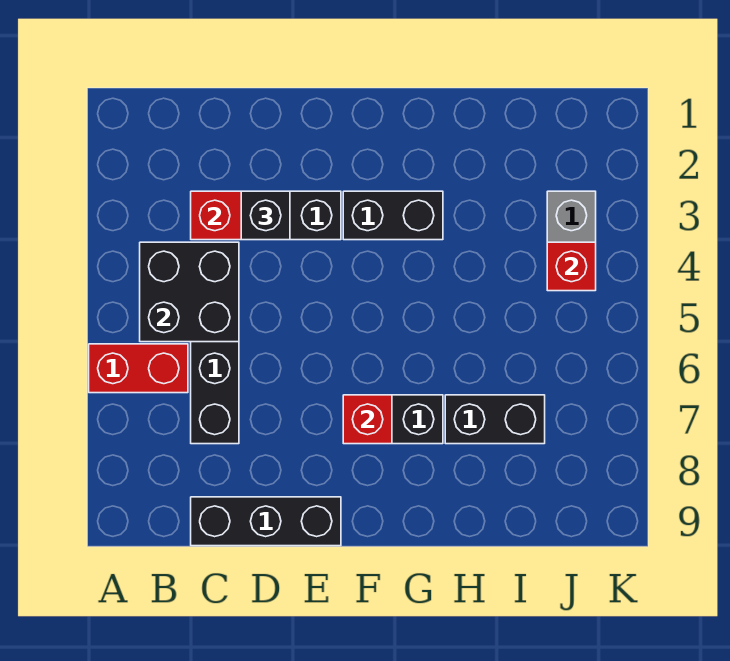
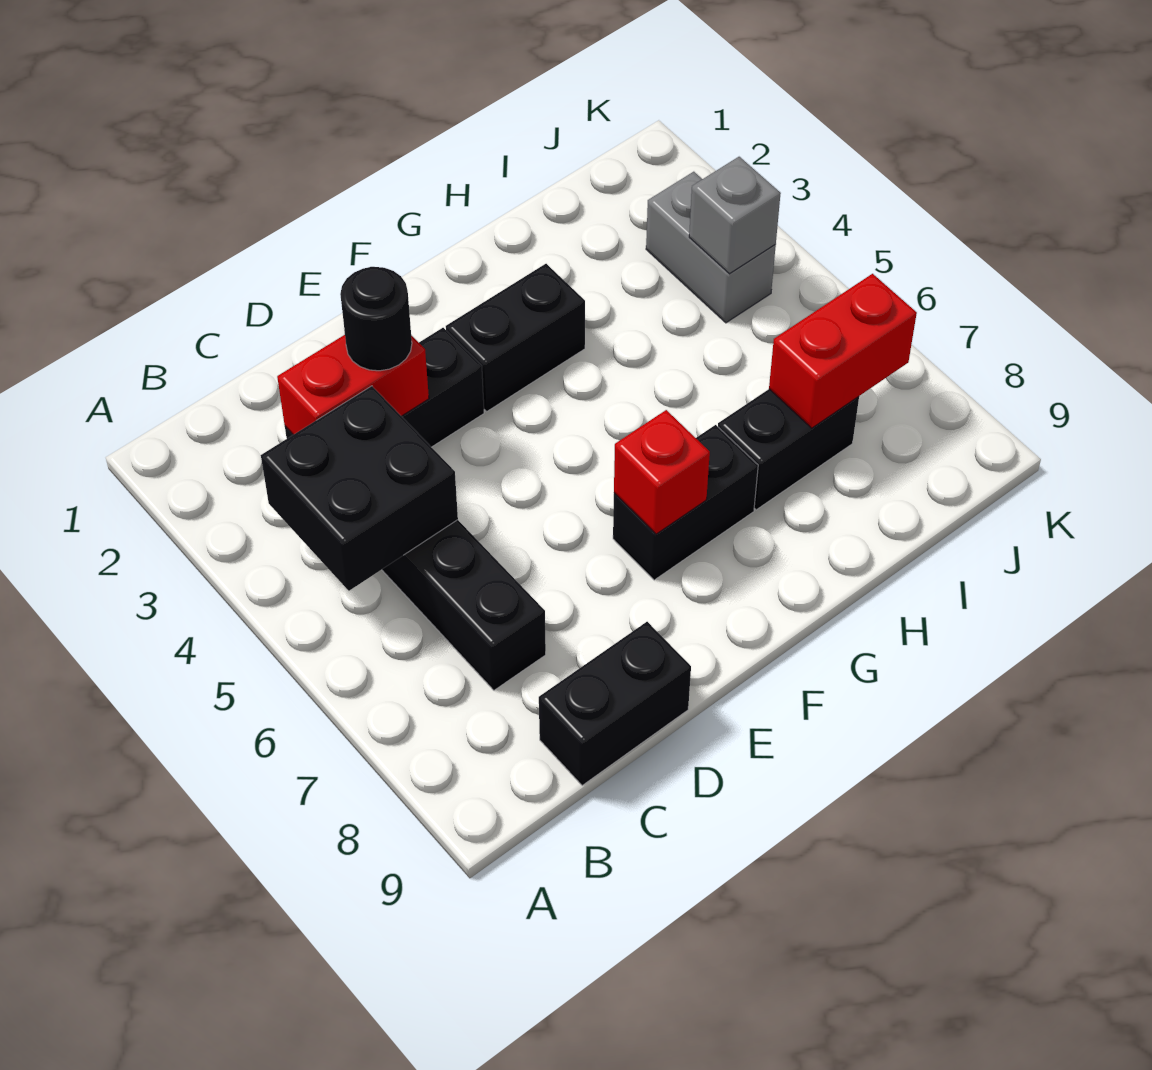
red 1x2 brick [89,344,188,393] -> red 1x2 brick moved to [769,274,917,428]
black 1x3 brick [191,497,341,546] -> black 1x2 brick [539,622,691,786]
black 1x1 brick [241,191,290,240] -> black 1x1 round brick [340,267,412,371]
red 1x1 brick [547,242,596,291] -> grey 1x1 brick [689,157,781,274]

